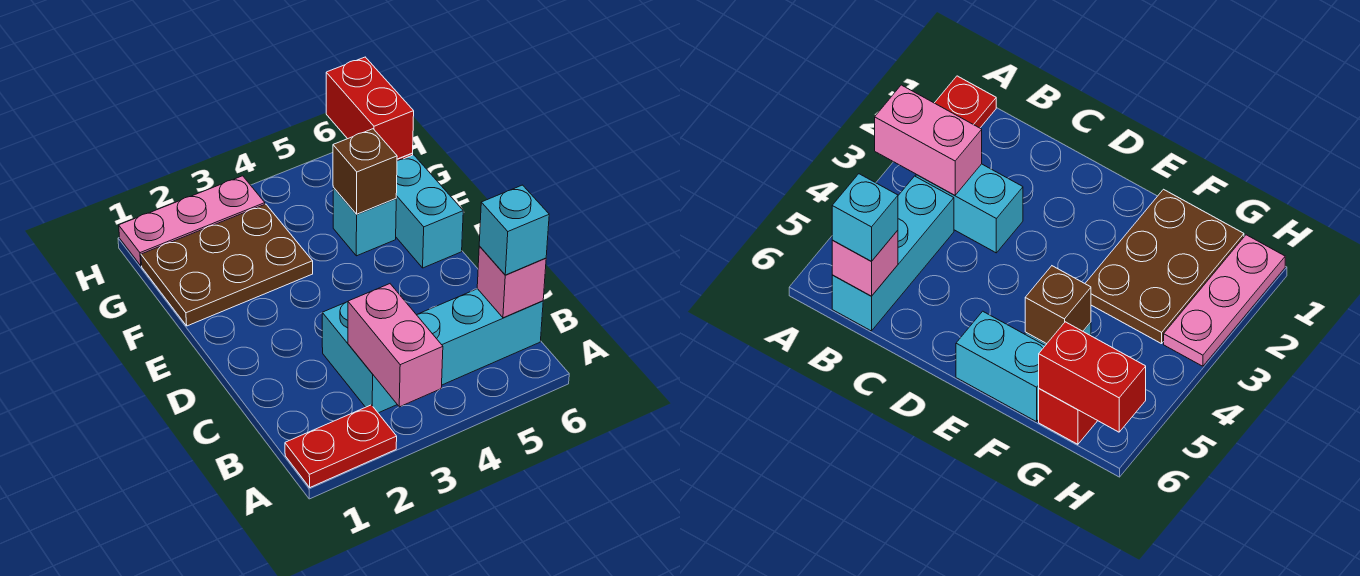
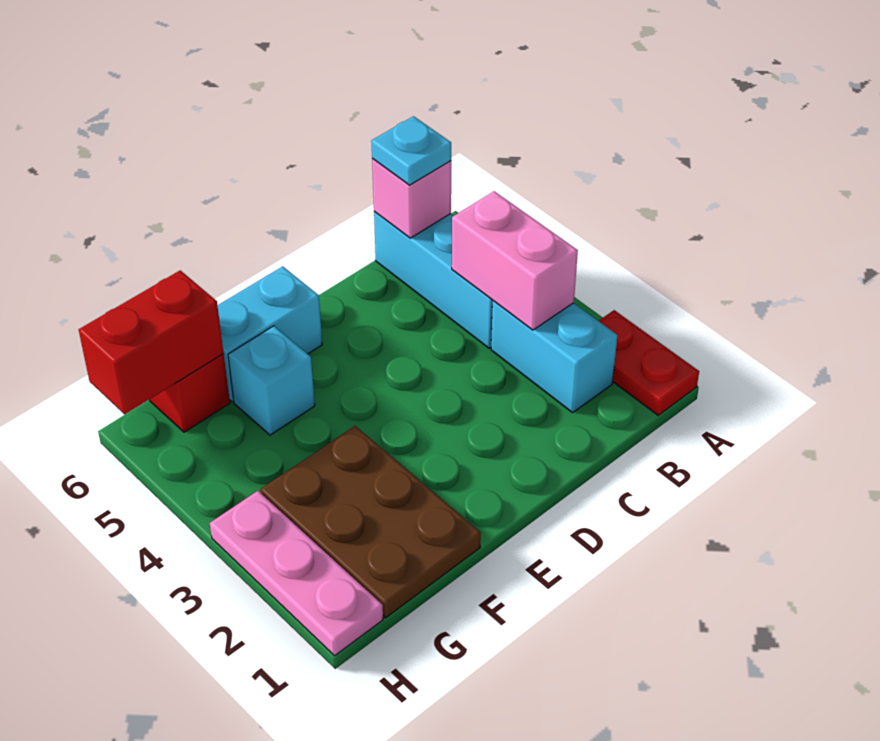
pink 1x2 brick [348,284,443,407] -> pink 1x2 brick turned to [452,191,578,330]
cyan 1x2 brick [322,302,397,413] -> cyan 1x2 brick turned to [491,301,617,413]
cyan 1x1 brick [479,185,549,275] -> cyan 1x1 plate [371,116,451,185]
brown 1x1 brick [333,129,397,214] -> none

